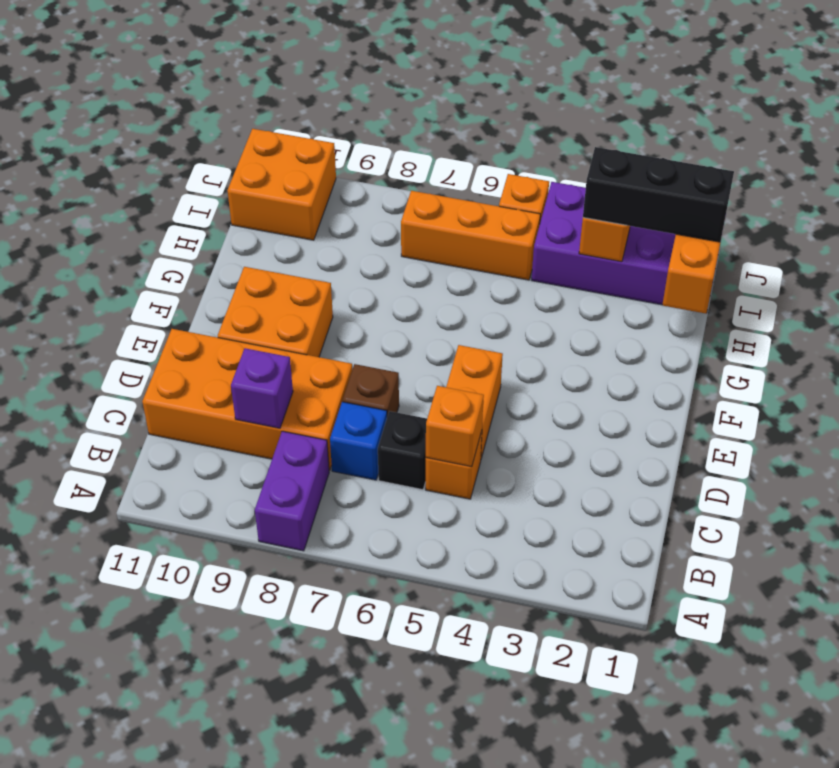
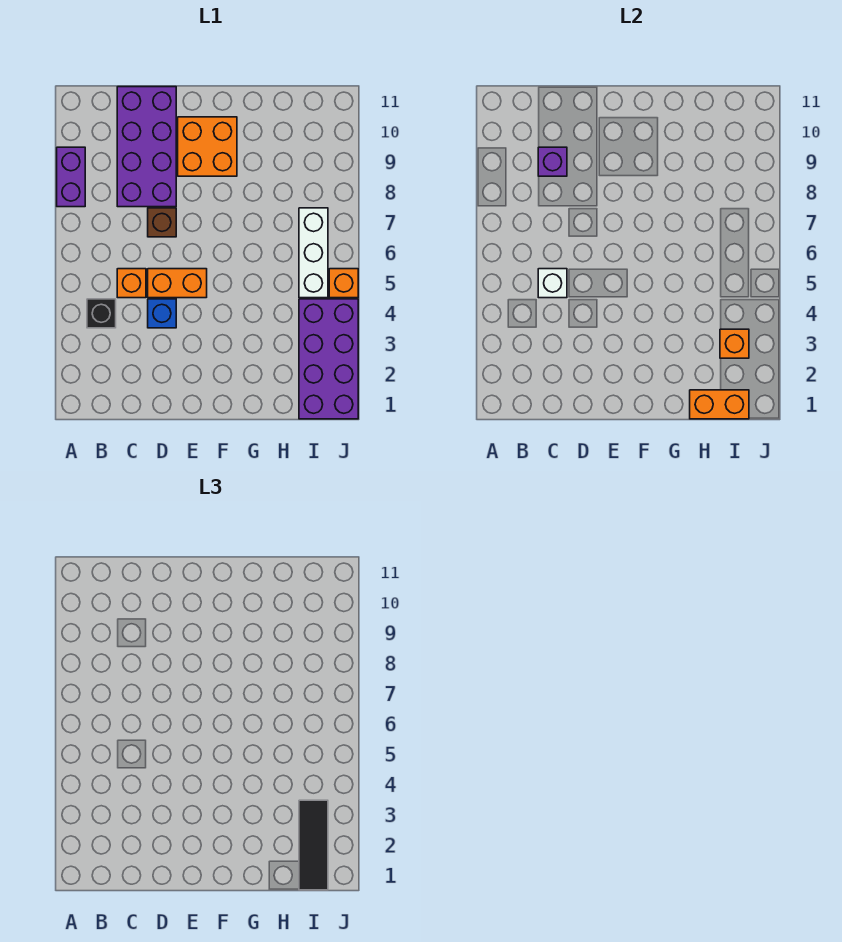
purple 1x2 brick [255,431,329,551] -> purple 1x2 brick turned to [57,147,85,207]
orange 1x1 brick [426,386,484,467] -> white 1x1 brick [538,269,567,298]
black 1x1 brick [378,411,427,490] -> black 1x1 brick moved to [87,299,116,328]
blue 1x1 brick [330,402,387,480] -> blue 1x1 brick moved to [148,299,176,328]
orange 2x4 brick [142,329,352,471] -> purple 2x4 brick [117,87,176,207]
black 1x3 brick [583,147,734,242] -> black 1x3 tile [299,800,328,890]
orange 1x3 brick [401,191,540,280] -> white 1x3 brick [299,208,328,298]
orange 2x2 brick [227,129,336,240] -> none

